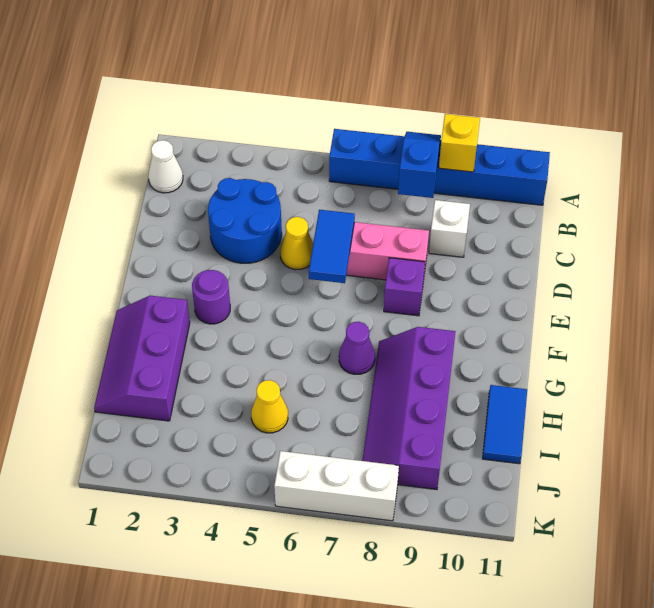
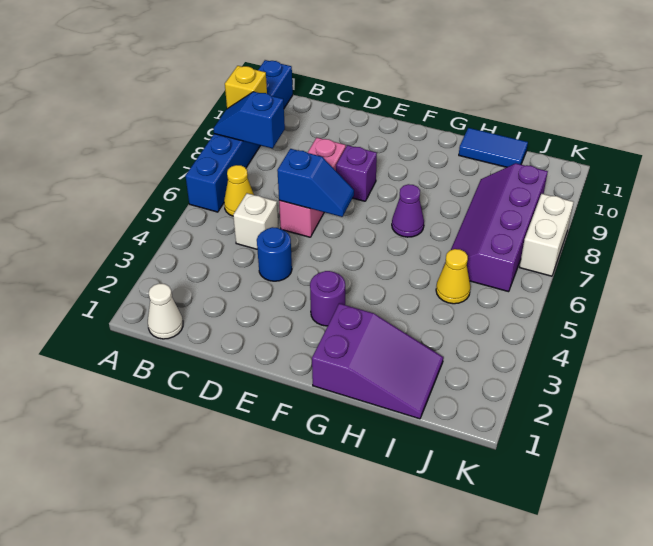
blue 2x2 round brick [208,178,282,263] -> blue 1x1 round brick [257,227,292,281]
white 1x1 brick [429,200,470,257] -> white 1x1 brick moved to [233,193,278,249]
yellow 1x1 cone [280,217,313,270] -> yellow 1x1 cone moved to [224,165,254,216]
blue 1x2 tile [309,210,355,283] -> blue 1x2 slope [277,149,354,217]
purple 2x3 slope [94,296,190,421] -> purple 2x3 slope turned to [312,303,443,419]
purple 2x4 slope [362,327,456,490] -> purple 2x4 slope turned to [445,164,548,292]
white 1x3 brick [274,451,399,521] -> white 1x2 brick [520,194,574,276]

